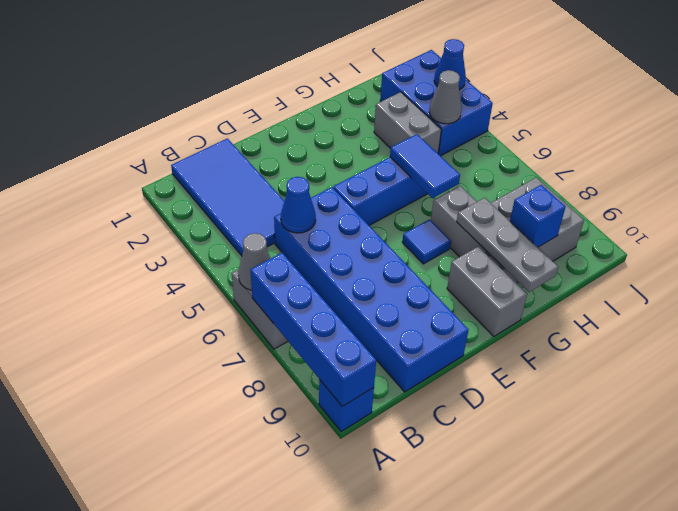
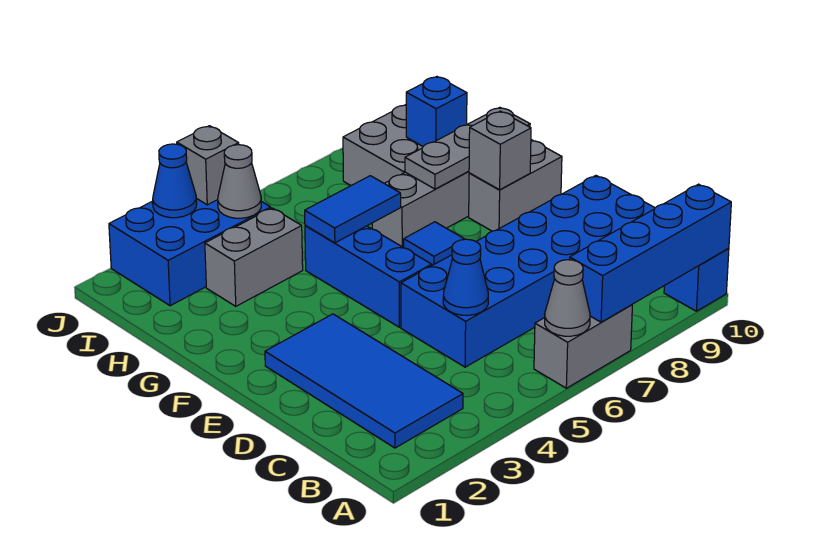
blue 2x4 tile [171,138,284,256] -> blue 2x4 tile turned to [265,314,463,448]
none -> grey 1x1 brick [469,111,531,190]
none -> grey 1x1 brick [177,126,239,205]

